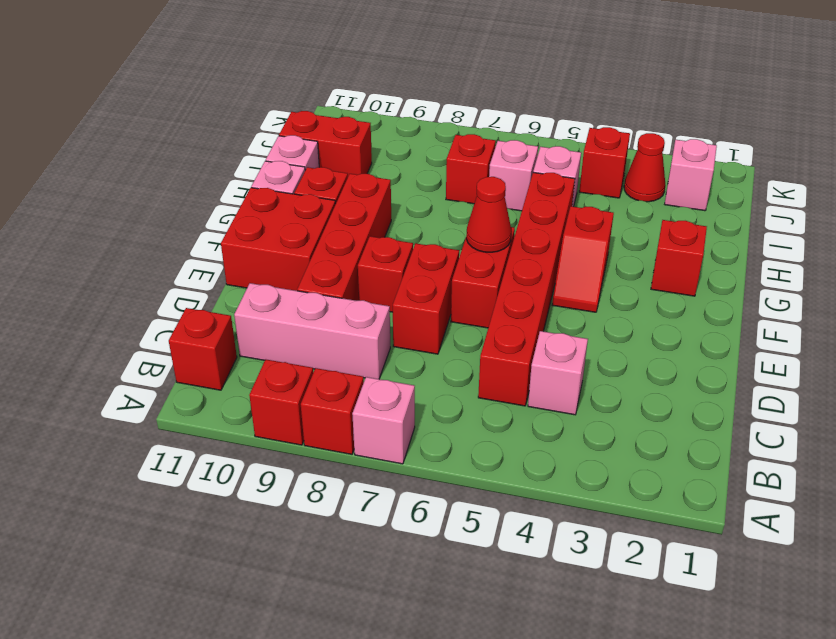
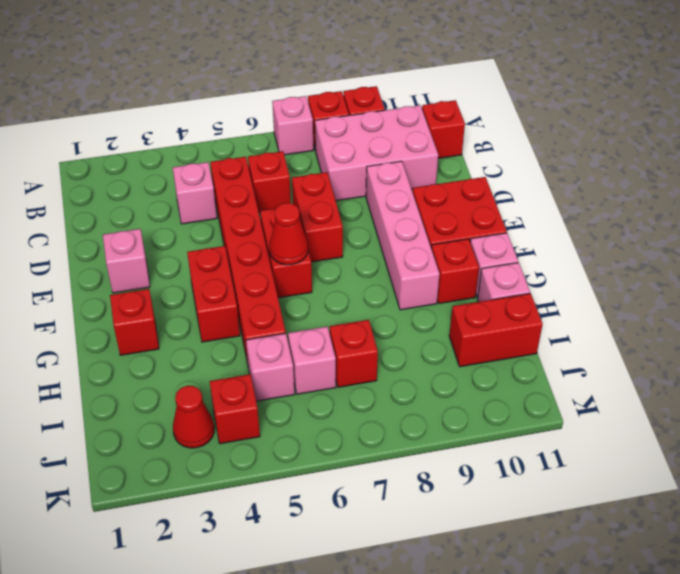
pink 1x3 brick [234,283,390,379] -> pink 2x3 brick [315,105,438,201]
red 1x4 brick [297,174,391,301] -> pink 1x4 brick [366,161,440,310]
red 1x1 brick [358,236,413,312] -> red 1x1 brick moved to [248,151,291,212]
red 1x2 slope [552,206,614,312] -> red 1x2 brick [187,246,240,342]
pink 1x1 brick [665,139,717,211] -> pink 1x1 brick moved to [103,229,150,293]

